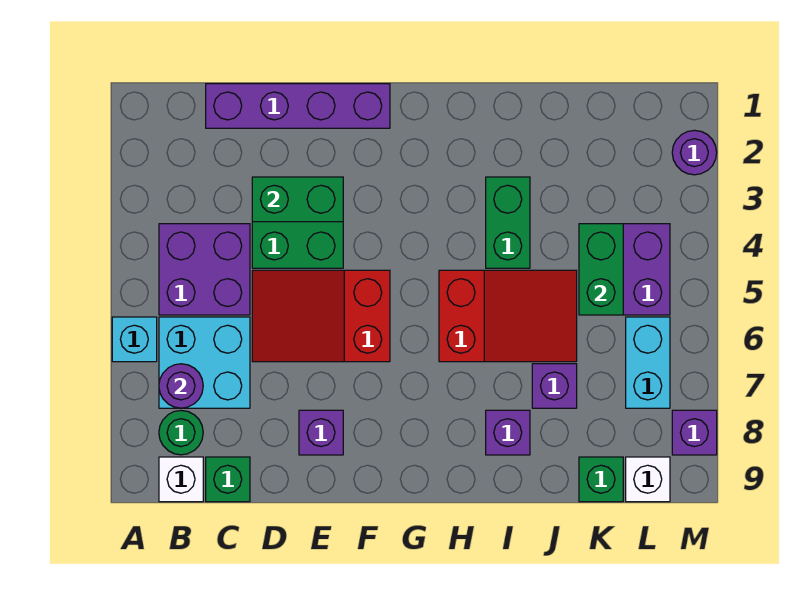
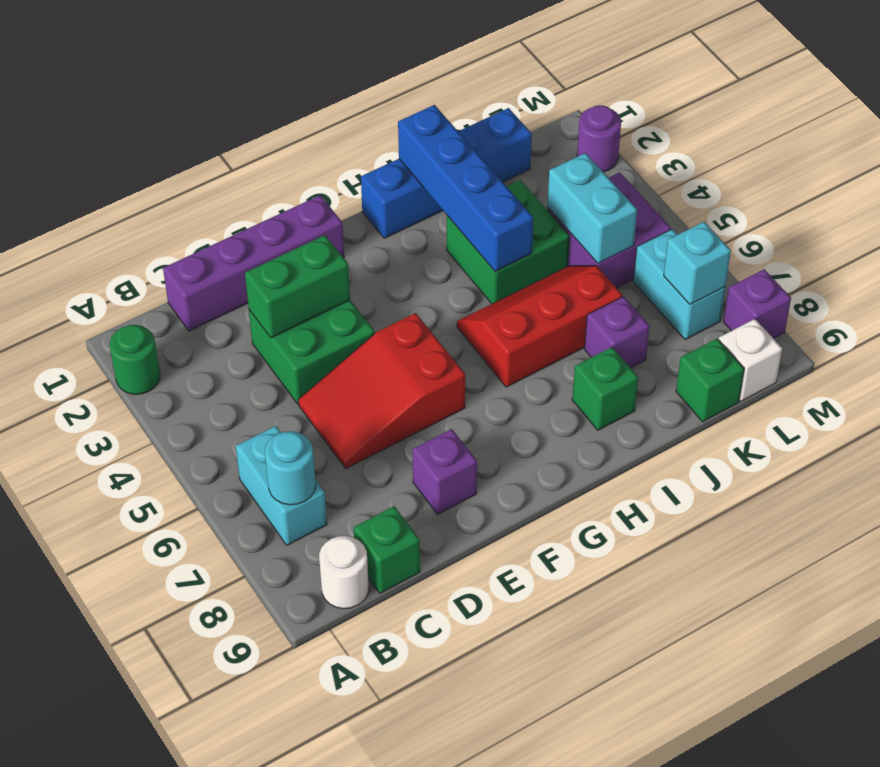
cyan 1x1 brick [112,317,157,362] -> cyan 1x1 brick moved to [664,222,731,304]
purple 2x2 brick [159,224,250,315] -> none
cyan 2x2 brick [159,317,250,408] -> cyan 1x2 brick [236,426,327,545]
purple 1x1 round brick [159,364,203,408] -> cyan 1x1 round brick [265,431,316,505]
green 1x1 round brick [159,411,203,455] -> green 1x1 round brick moved to [110,325,160,394]
white 1x1 brick [159,457,203,502] -> white 1x1 round brick [319,536,369,609]
none -> blue 1x4 brick [361,108,532,238]
red 2x3 slope [439,270,577,362] -> red 2x3 slope turned to [457,266,622,387]
none -> blue 1x4 brick [398,105,533,271]
green 1x2 brick [486,177,530,268] -> green 2x2 brick [447,180,570,304]
purple 1x1 brick [486,410,530,455] -> green 1x1 brick [572,347,638,430]
green 1x2 brick [579,224,623,315] -> cyan 1x2 brick [547,153,637,263]

